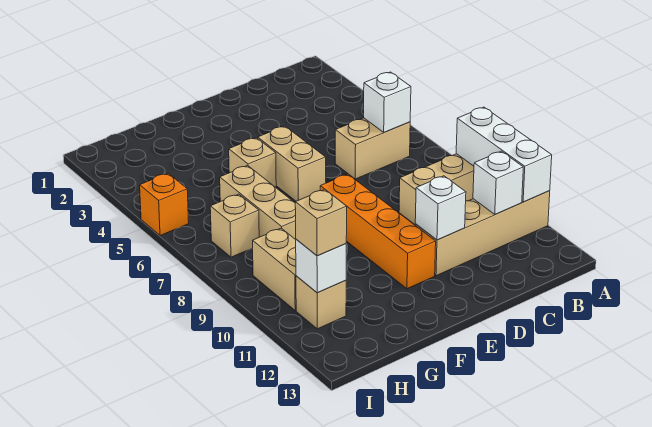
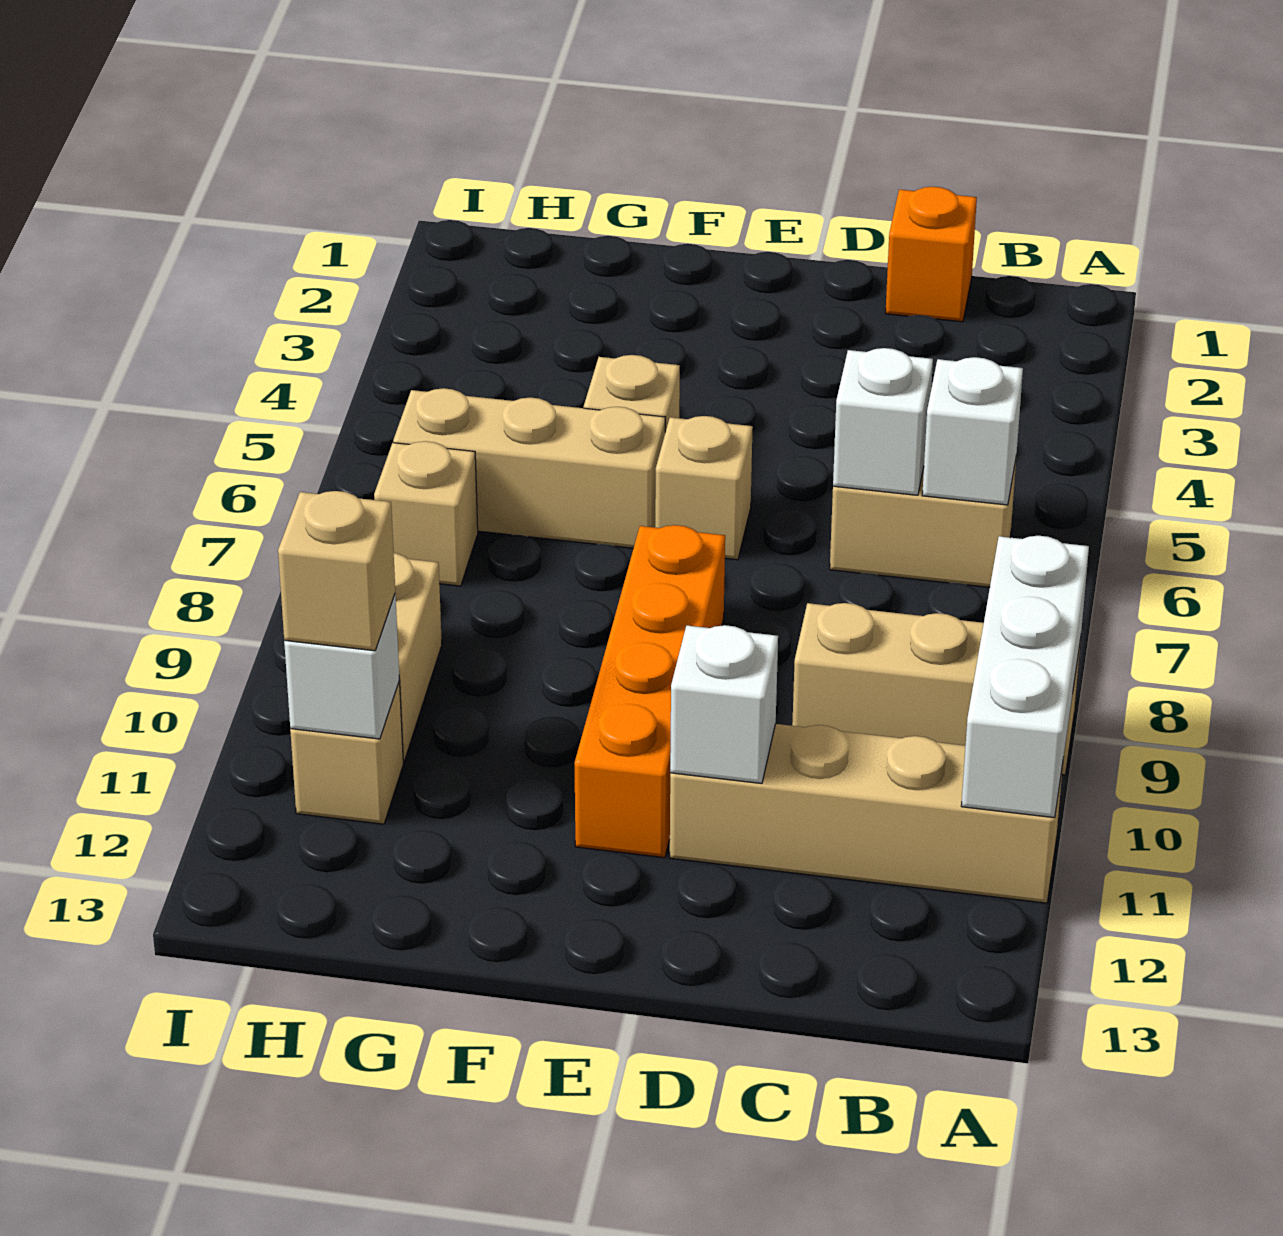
white 1x1 brick [473,151,523,214] -> white 1x1 brick moved to [833,348,933,495]
tan 1x2 brick [258,126,326,201] -> tan 1x1 brick [655,416,753,560]
tan 1x3 brick [220,166,296,240] -> tan 1x3 brick turned to [393,388,665,548]
orange 1x1 brick [140,173,189,236] -> orange 1x1 brick moved to [885,187,977,322]

